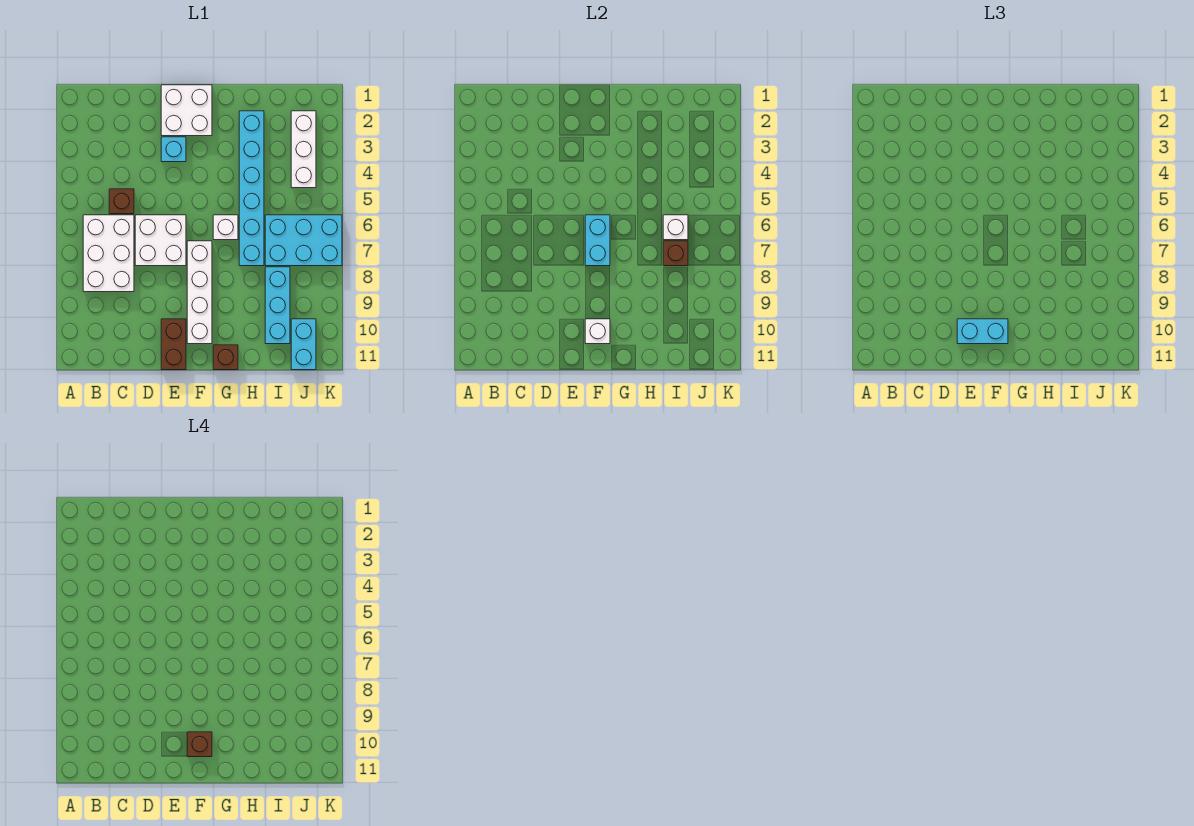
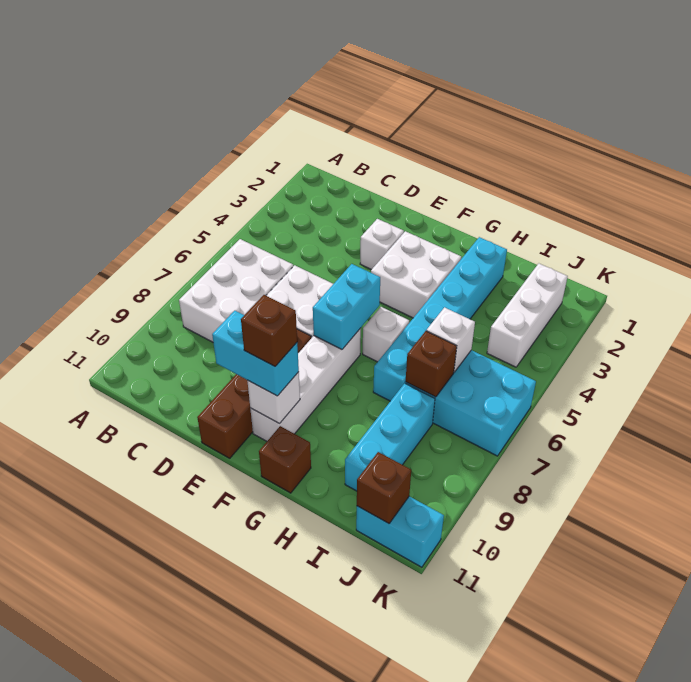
brown 1x1 brick [109,189,134,214] -> brown 1x1 brick moved to [357,452,411,523]
white 2x2 brick [161,85,212,136] -> white 2x2 brick moved to [371,231,461,318]
cyan 1x1 brick [161,137,186,162] -> white 1x1 brick [360,219,404,270]
brown 1x2 brick [161,319,186,370] -> brown 1x4 brick [197,329,311,458]
cyan 1x2 brick [291,319,316,370] -> cyan 1x2 brick turned to [356,496,444,567]

